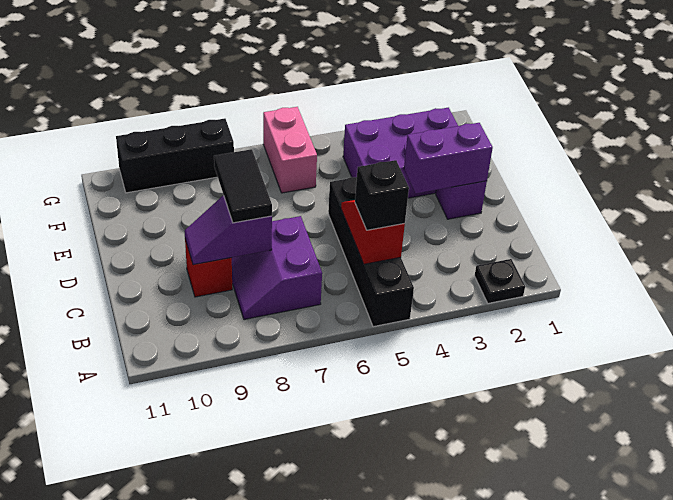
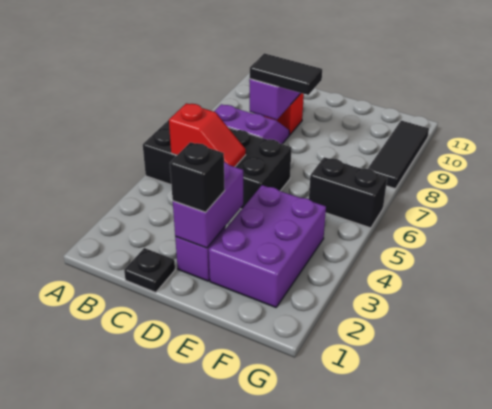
black 1x1 plate [475,259,525,303] -> black 1x1 plate moved to [124,248,175,293]
black 1x4 brick [328,177,414,327] -> black 2x4 brick [143,120,291,209]
black 1x1 brick [355,160,409,230] -> black 1x1 brick moved to [170,142,225,212]
pink 1x2 brick [263,107,317,193] -> black 1x2 brick [309,157,387,228]
black 1x3 brick [116,118,234,193] -> black 1x3 tile [368,120,429,189]

